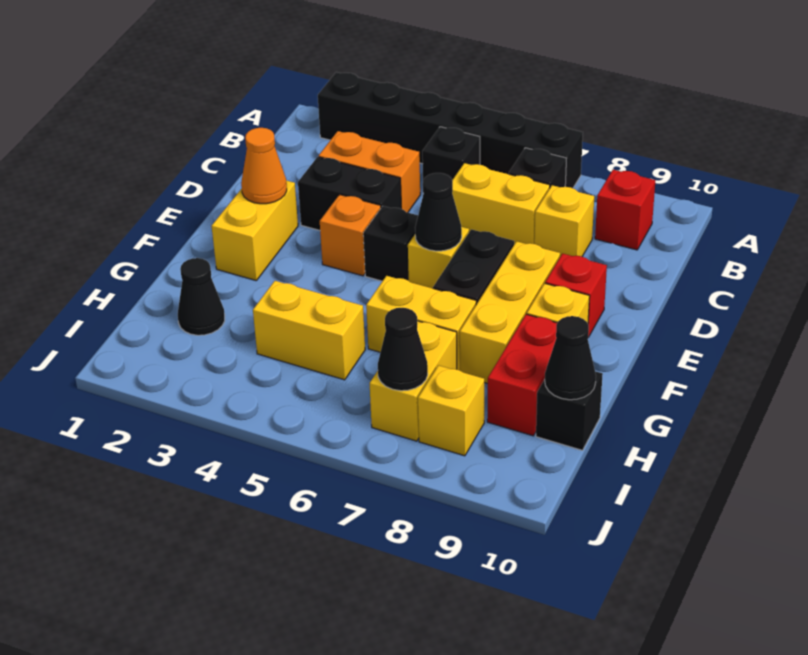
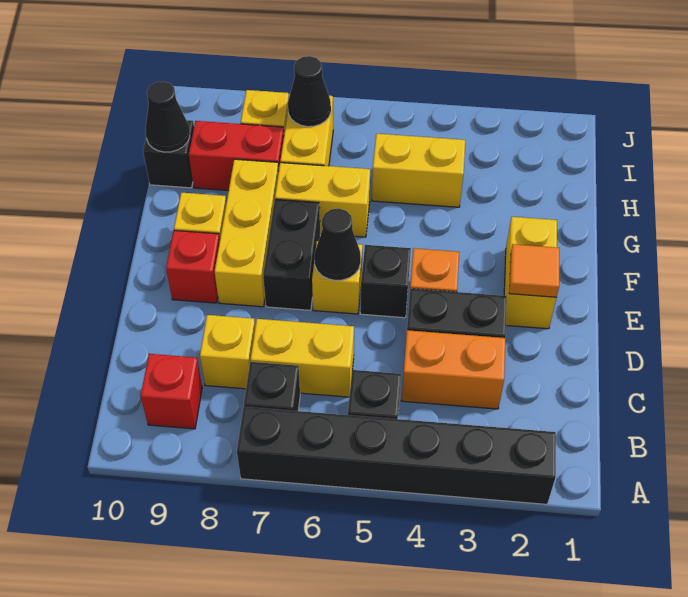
orange 1x1 cone [241,128,287,204] -> orange 1x1 tile [509,244,559,297]
red 1x2 brick [487,314,557,436] -> red 1x2 brick turned to [189,121,284,191]
black 1x1 cone [178,258,225,335] -> none

